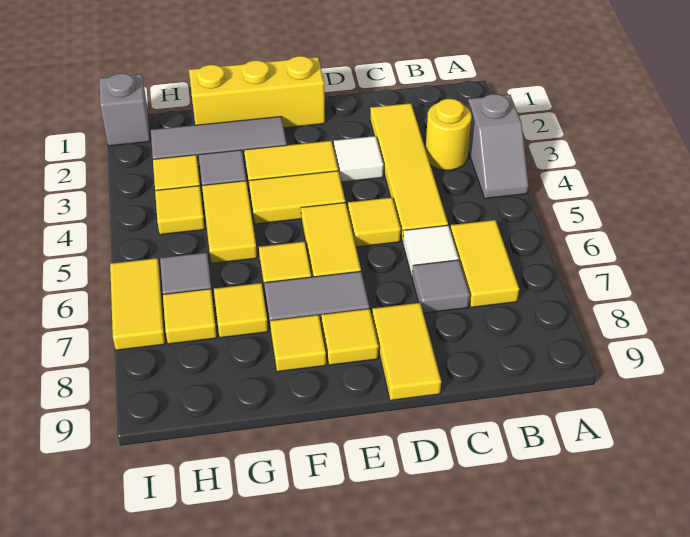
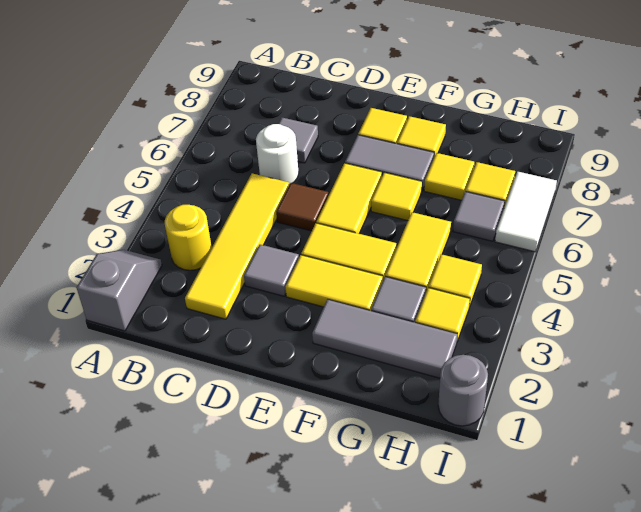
grey 1x2 slope [468,94,528,198] -> grey 1x2 slope moved to [76,250,162,331]
yellow 1x2 tile [450,220,519,307] -> none
white 1x1 tile [403,225,459,276] -> white 1x1 round brick [256,124,299,185]
white 1x1 tile [334,136,384,182] -> grey 1x1 tile [244,245,299,296]
yellow 1x1 tile [348,197,401,247] -> brown 1x1 tile [276,183,329,231]
yellow 1x2 tile [372,303,441,400] -> none
yellow 1x3 brick [189,56,325,128] -> none
grey 1x1 brick [99,73,150,146] -> grey 1x1 round brick [438,355,488,426]
yellow 1x2 tile [110,258,165,350] -> white 1x2 tile [495,172,557,252]

